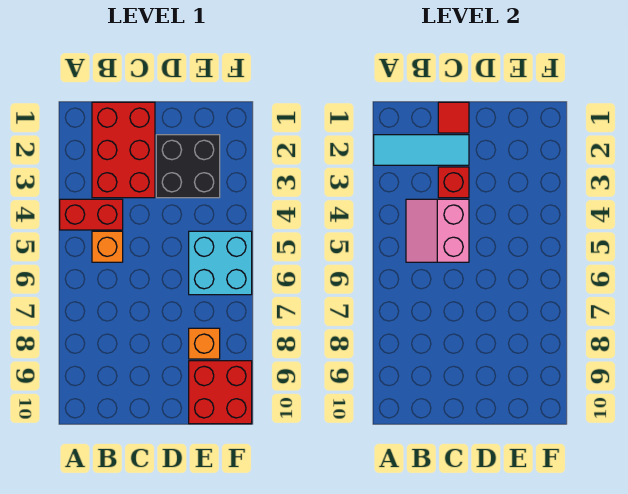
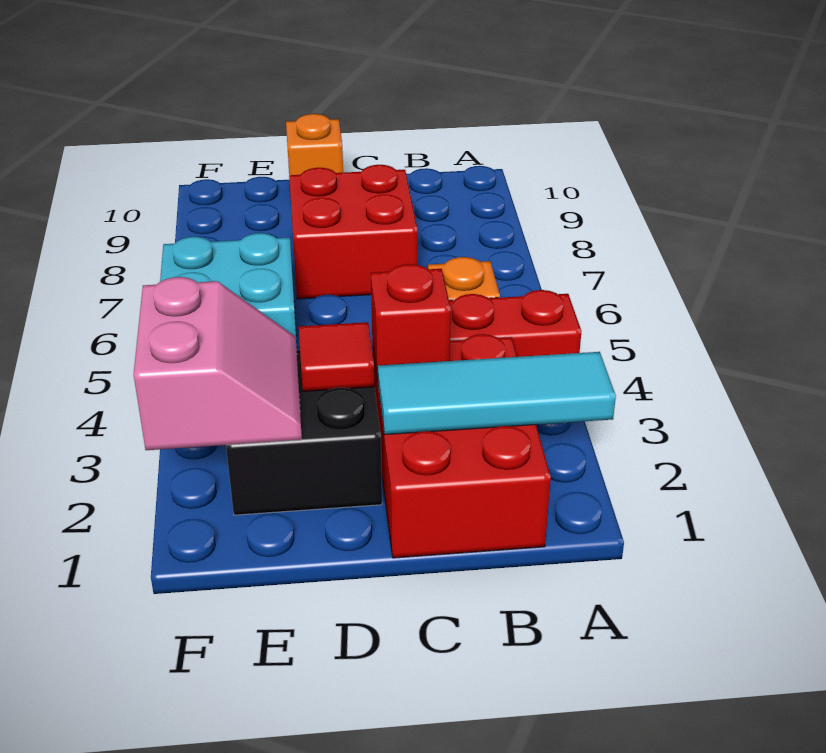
pink 2x2 slope [406,199,469,262] -> pink 2x2 slope moved to [134,277,302,450]
red 1x1 tile [438,102,469,133] -> red 1x1 tile moved to [299,322,374,391]
orange 1x1 brick [189,328,220,359] -> orange 1x1 brick moved to [286,114,343,175]
red 2x2 brick [189,361,252,424] -> red 2x2 brick moved to [289,165,417,299]

